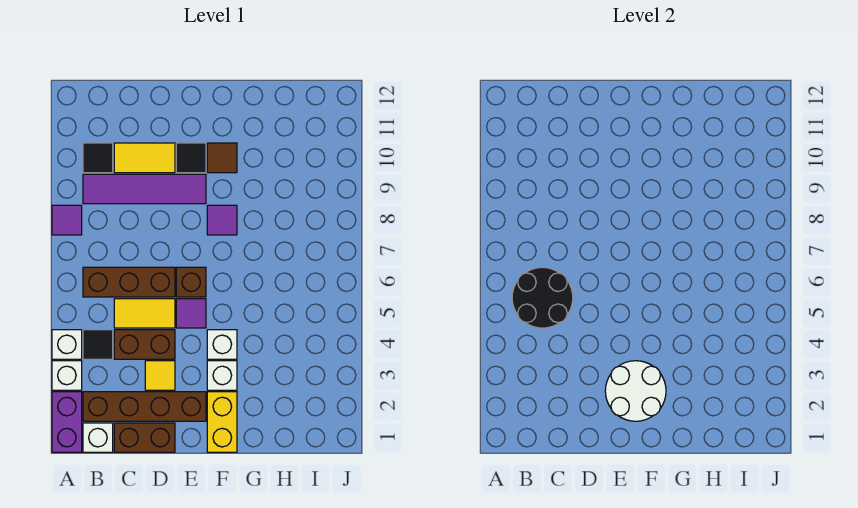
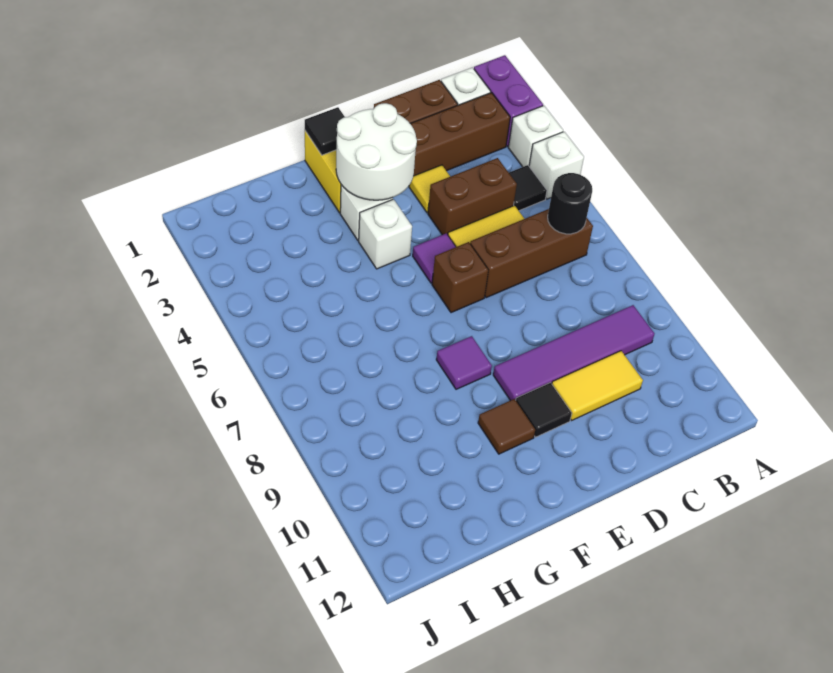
purple 1x1 tile [52,205,82,235] -> none
black 2x2 round brick [512,267,573,328] -> black 1x1 round brick [548,173,592,234]
black 1x1 tile [83,143,113,173] -> black 1x1 tile moved to [305,107,345,155]

